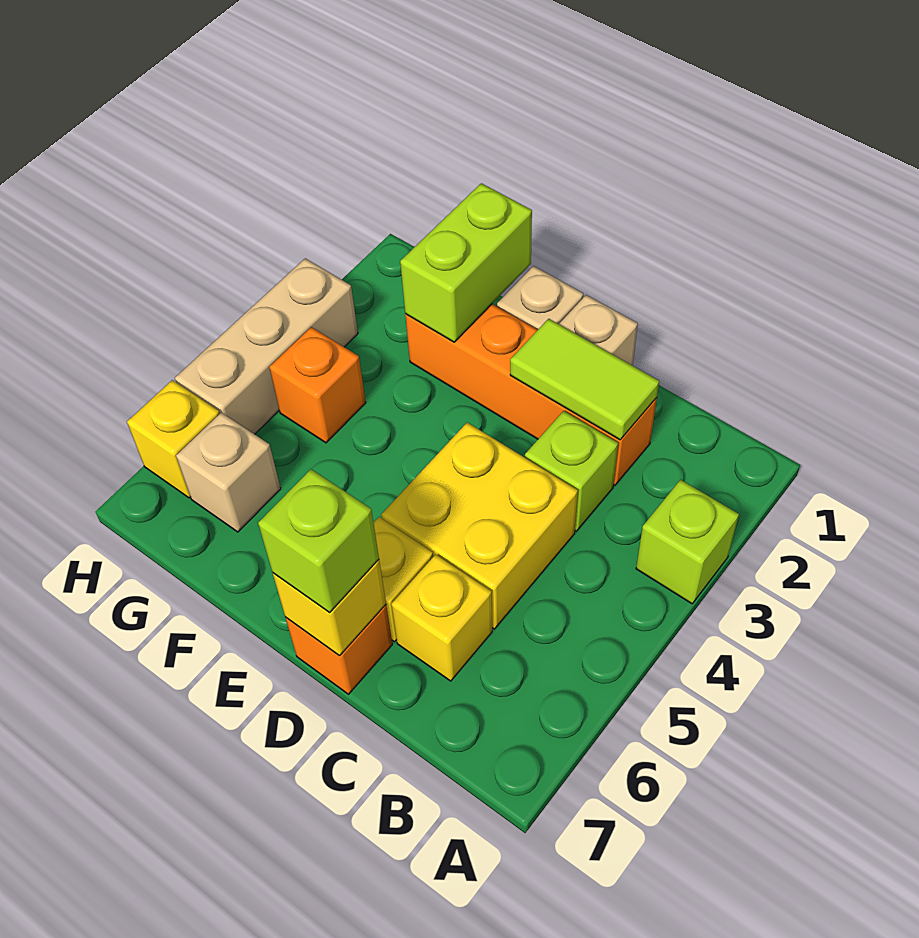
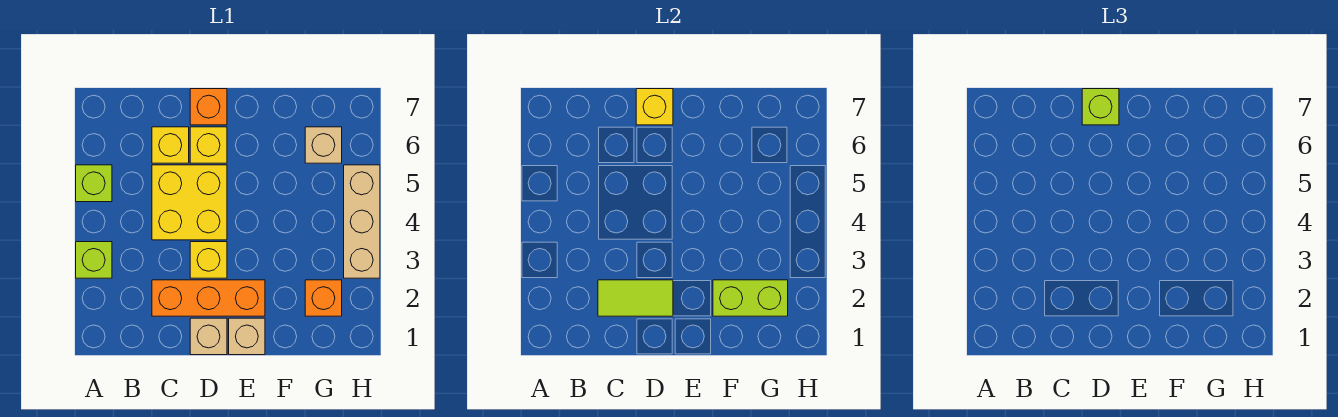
orange 1x4 brick [405,304,657,486] -> orange 1x3 brick [152,280,265,316]
lime 1x1 brick [525,411,618,531] -> lime 1x1 brick moved to [76,165,112,202]
lime 1x2 brick [400,183,532,342] -> lime 1x2 brick turned to [713,280,788,316]
orange 1x1 brick [269,327,366,443] -> orange 1x1 brick moved to [305,280,342,316]
yellow 1x1 brick [127,380,220,498] -> yellow 1x1 brick moved to [190,242,227,278]

